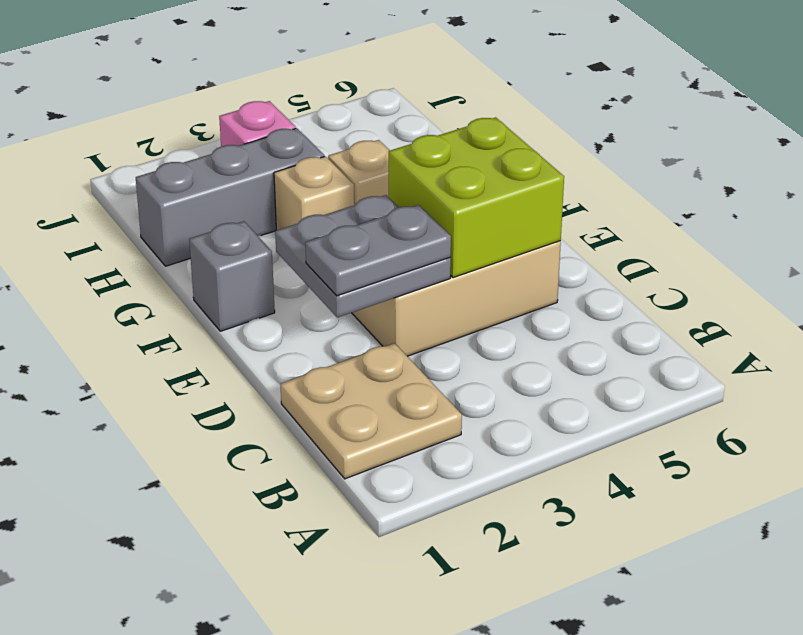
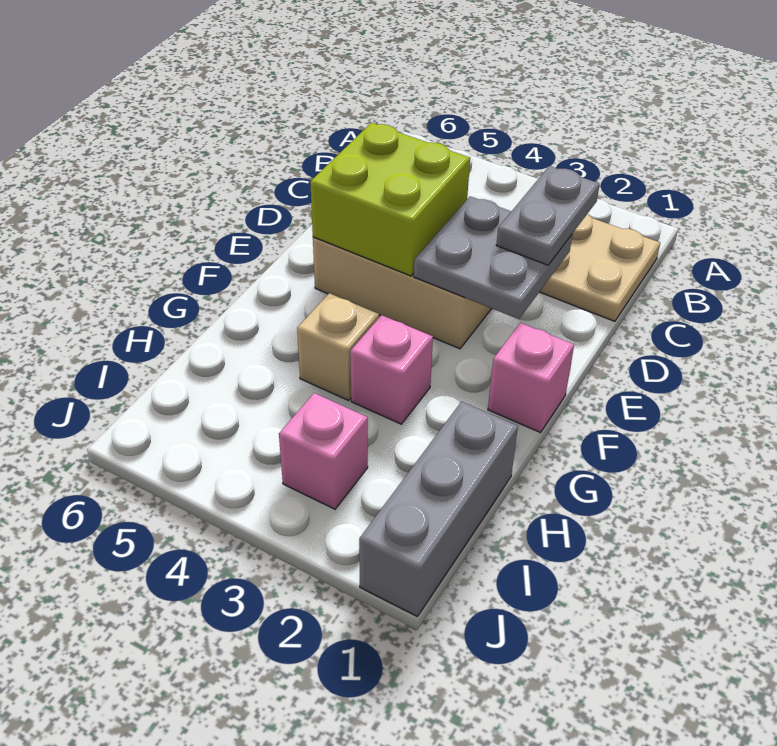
grey 1x2 plate [305,205,451,296] -> grey 1x2 plate turned to [496,166,600,265]
grey 1x1 brick [189,221,275,331] -> pink 1x1 brick [488,323,574,433]
tan 1x1 brick [274,156,354,230] -> pink 1x1 brick [350,315,433,424]
grey 1x3 brick [136,128,324,266] -> grey 1x3 brick turned to [359,402,518,616]

